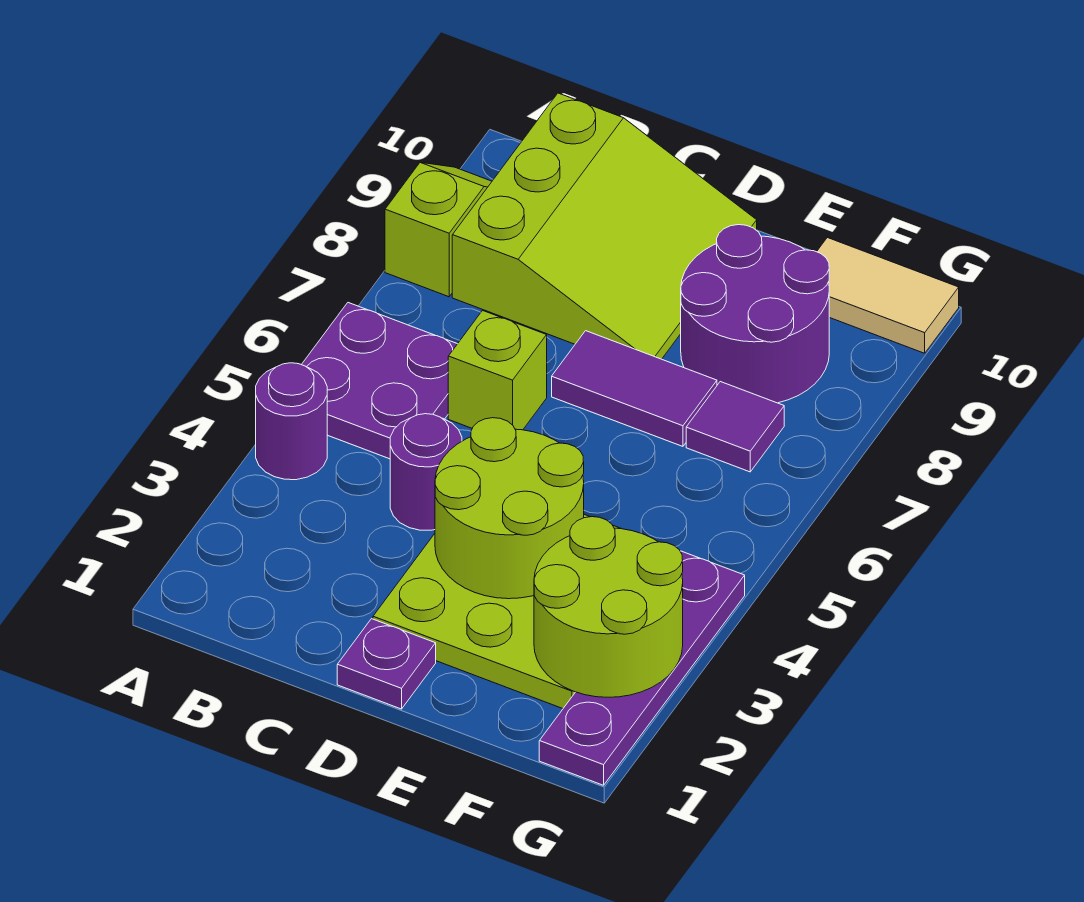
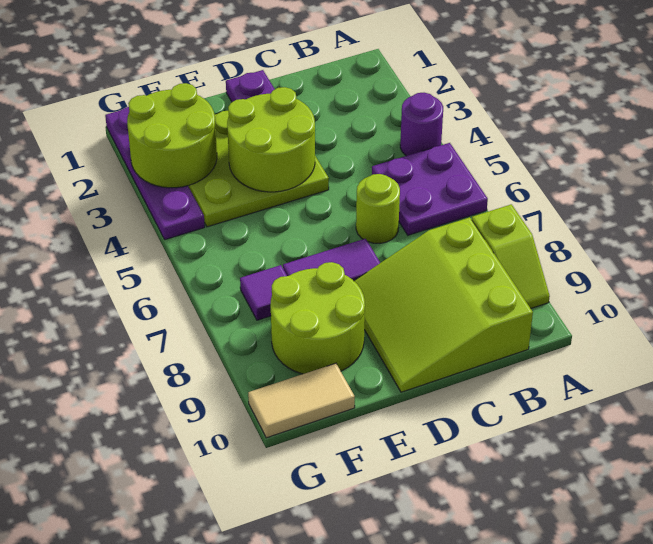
purple 1x1 round brick [390,414,462,530] -> none
lime 1x1 brick [448,311,547,430] -> lime 1x1 round brick [356,174,400,243]
purple 2x2 round brick [681,225,829,403] -> lime 2x2 round brick [271,262,365,374]

